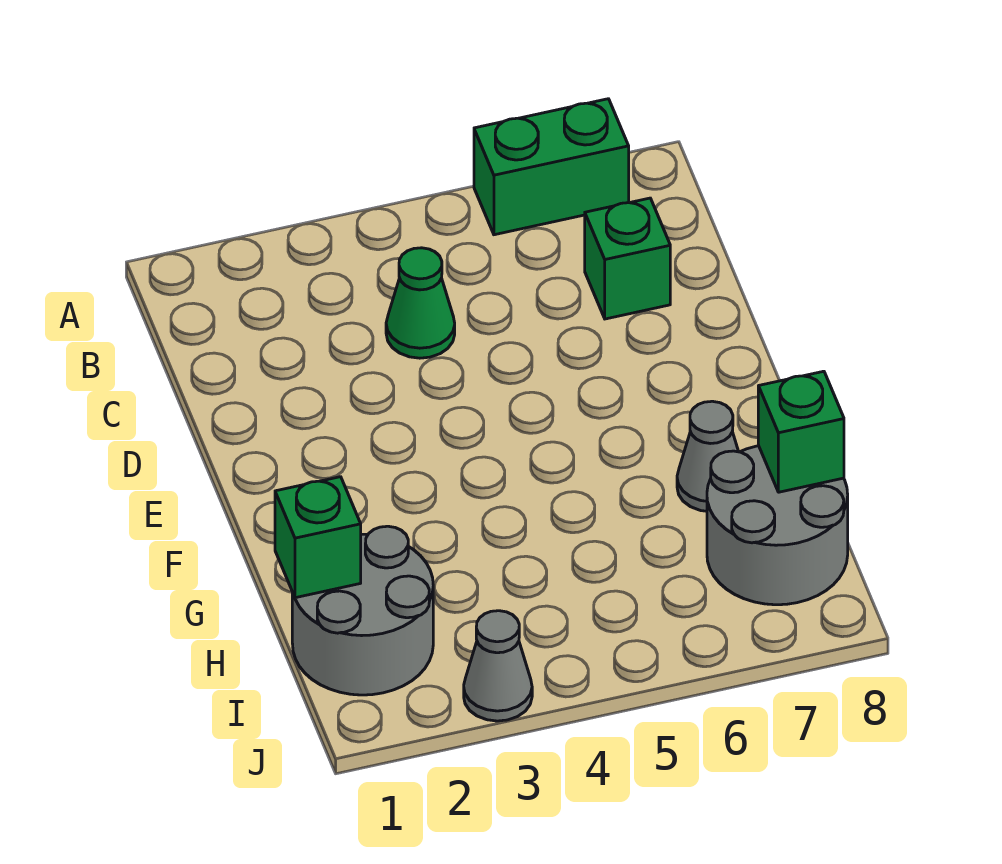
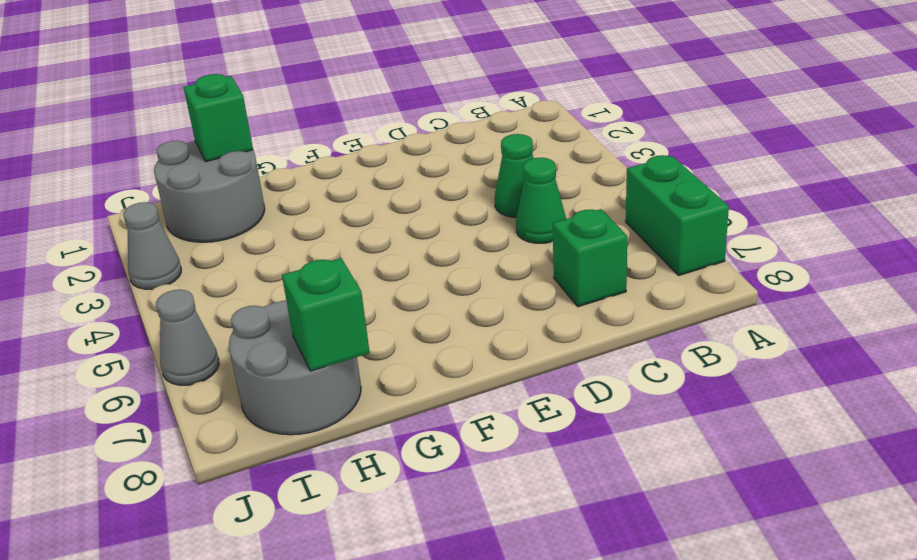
none -> green 1x1 cone [516,158,566,243]
grey 1x1 cone [677,401,739,511] -> grey 1x1 cone moved to [156,290,219,385]

